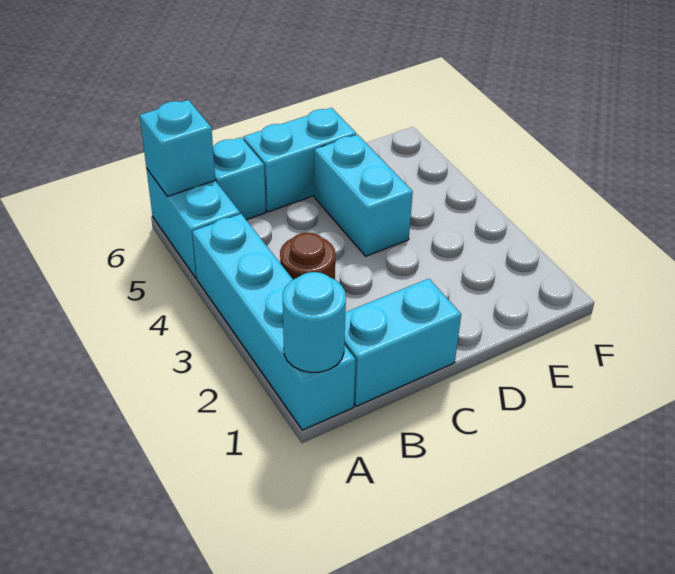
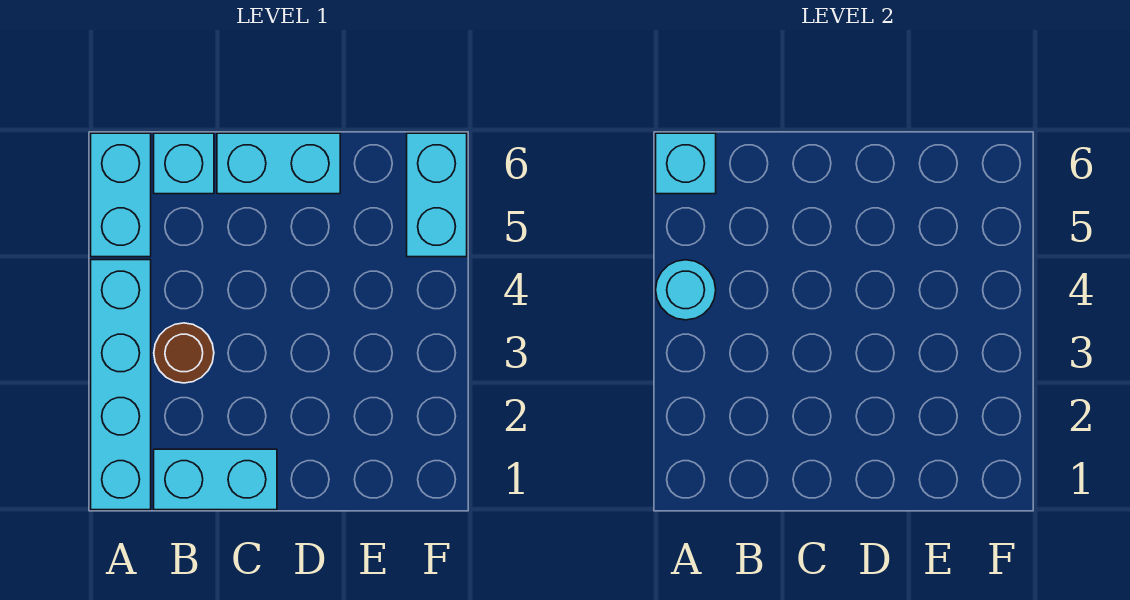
cyan 1x1 round brick [283,272,346,373] -> cyan 1x1 round brick moved to [656,260,716,320]
cyan 1x2 brick [314,135,413,256] -> cyan 1x2 brick moved to [407,133,467,257]

